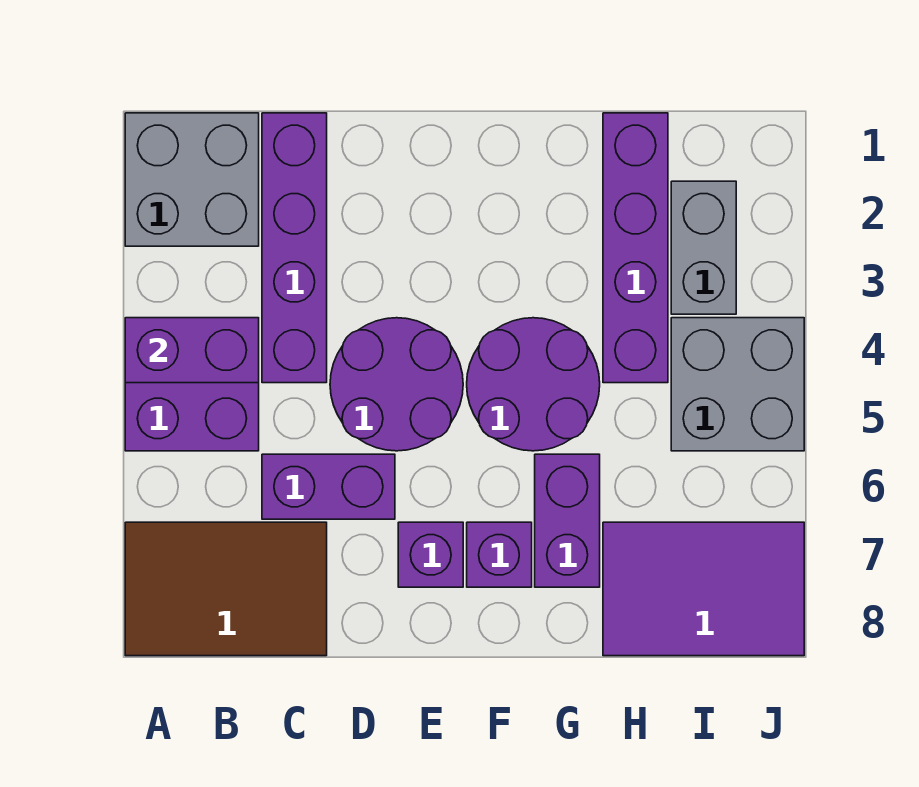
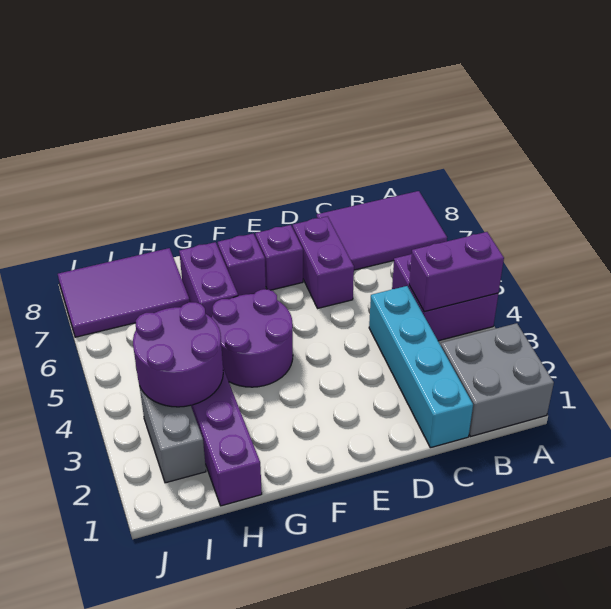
brown 2x3 tile [125,522,327,656] -> purple 2x3 tile [317,191,447,270]
purple 1x4 brick [262,113,327,383] -> cyan 1x4 brick [369,286,473,448]
purple 1x2 brick [262,454,395,519] -> purple 1x2 brick turned to [293,216,354,308]
purple 2x2 round brick [330,318,463,451] -> purple 2x2 round brick moved to [133,302,223,407]
grey 2x2 brick [671,318,804,451] -> none

